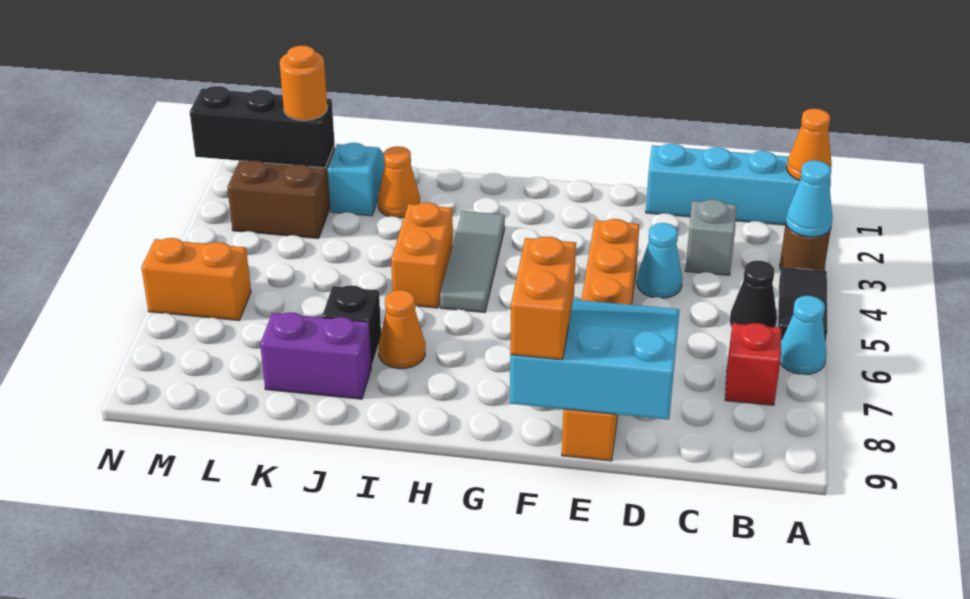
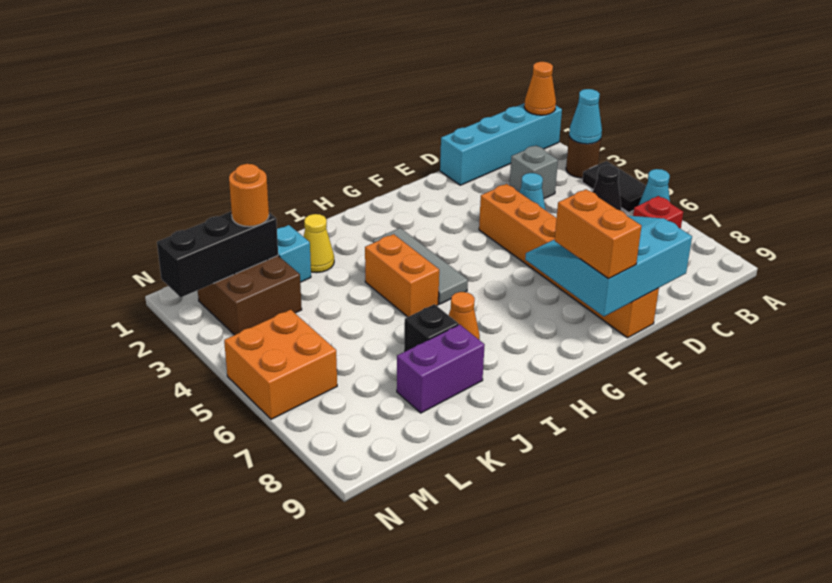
orange 1x1 cone [378,146,420,218] -> yellow 1x1 cone [304,214,334,273]
orange 1x2 brick [141,238,251,320] -> orange 2x2 brick [224,310,337,419]

